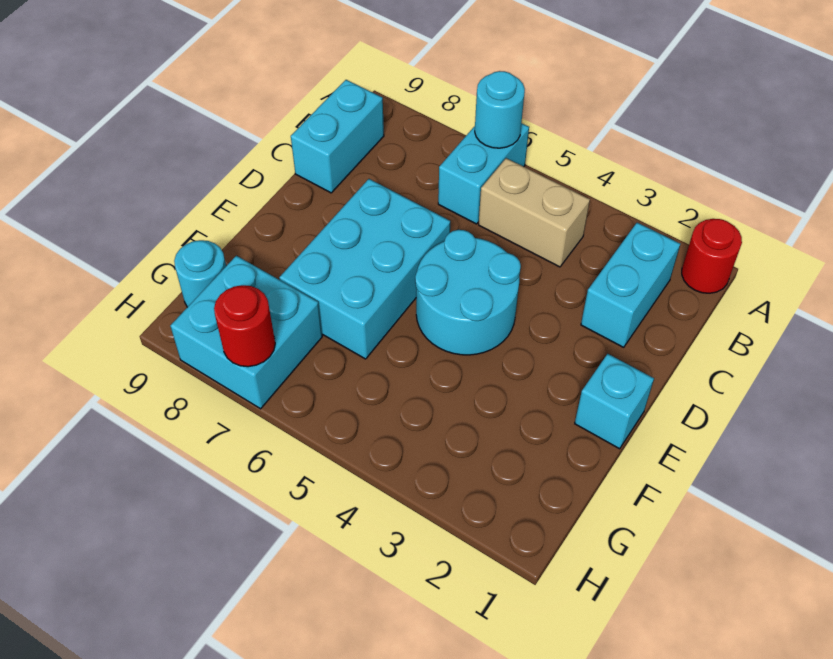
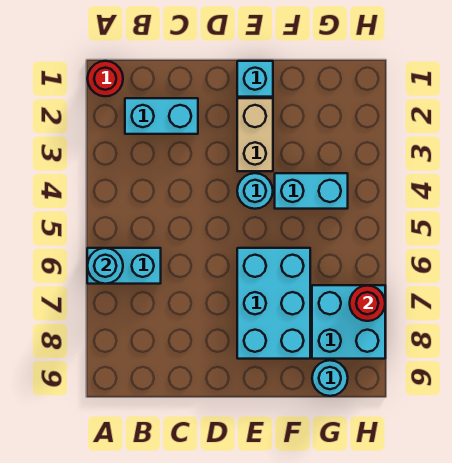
tan 1x2 brick [479,158,590,267] -> tan 1x2 brick moved to [237,98,273,171]
cyan 1x2 brick [291,80,384,193] -> cyan 1x2 brick moved to [275,173,348,209]
cyan 2x2 round brick [415,230,521,355] -> cyan 1x1 round brick [237,173,273,209]
cyan 2x3 brick [279,179,450,359] -> cyan 2x3 brick turned to [237,248,310,359]

